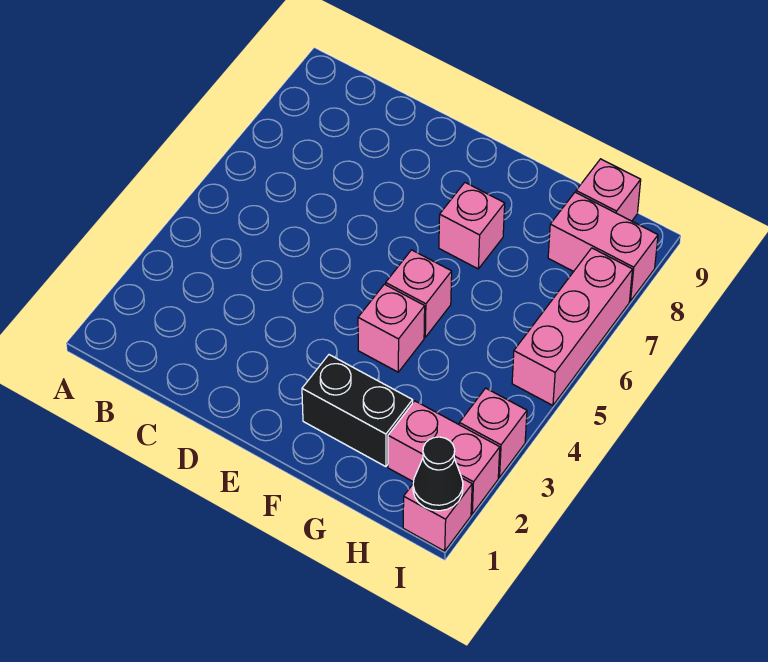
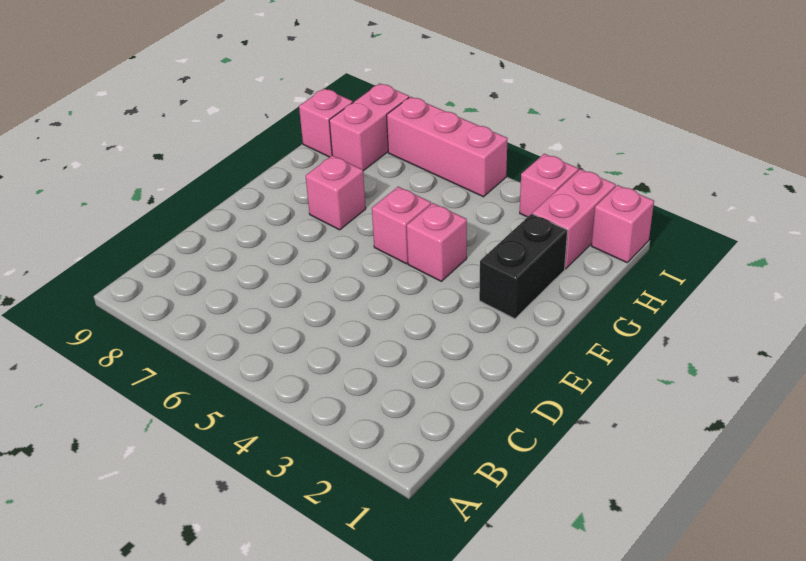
black 1x1 cone [413,437,463,511] -> none

